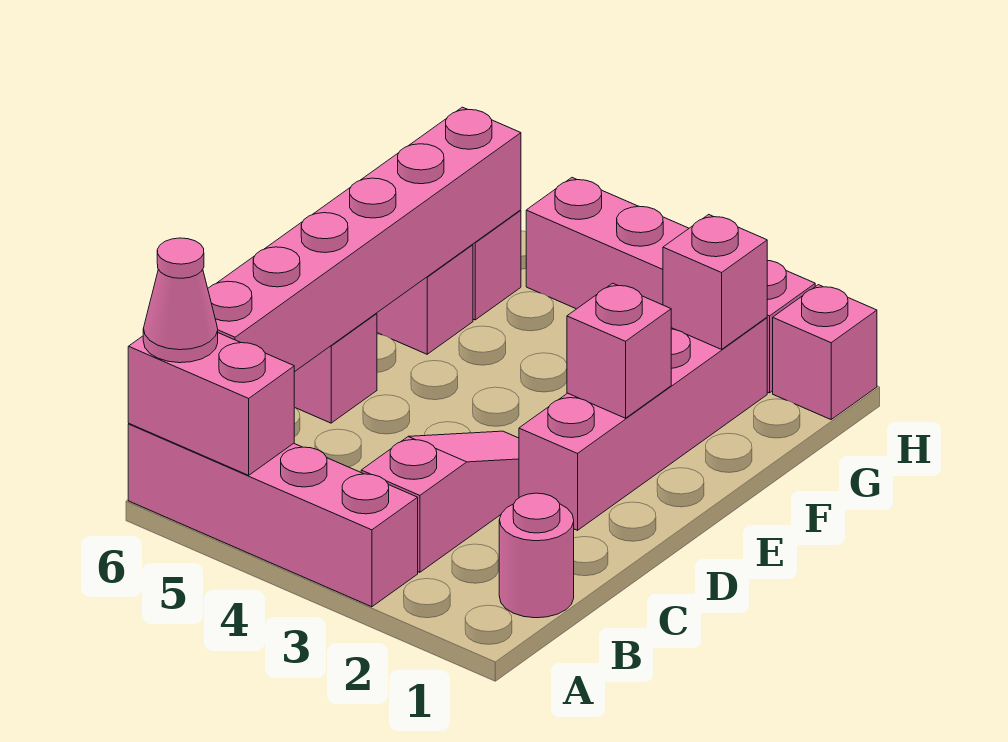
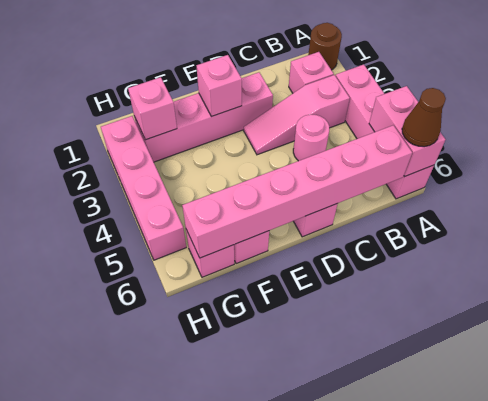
none -> brown 1x1 round brick [308,23,342,70]
pink 1x1 cone [143,238,218,363] -> brown 1x1 cone [402,88,446,147]
pink 1x1 round brick [499,493,574,618] -> pink 1x1 round brick moved to [293,114,329,161]
pink 1x1 brick [773,285,877,419] -> pink 1x1 brick moved to [289,52,334,93]

